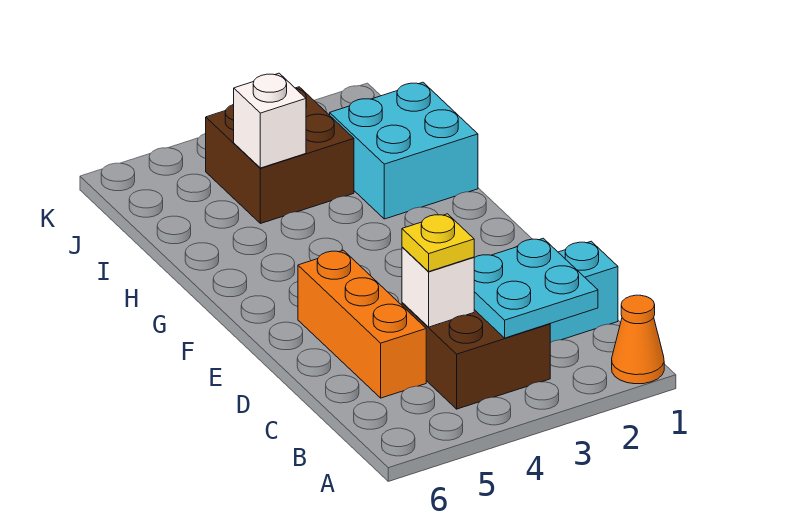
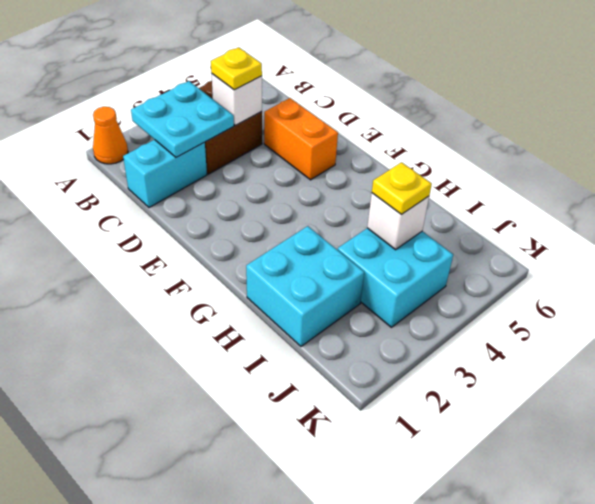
orange 1x3 brick [298,250,426,398] -> orange 1x2 brick [264,98,338,180]
brown 2x2 brick [206,87,354,224] -> cyan 2x2 brick [338,228,453,327]
none -> yellow 1x1 plate [372,162,432,215]

